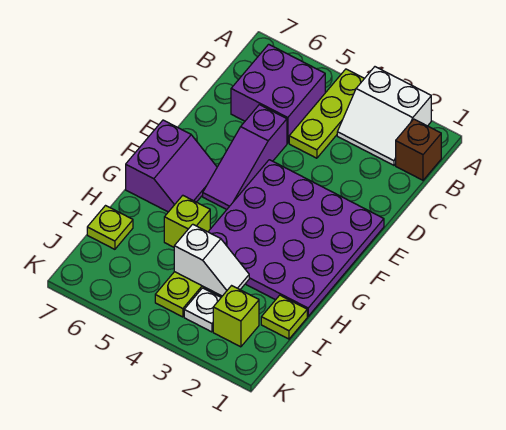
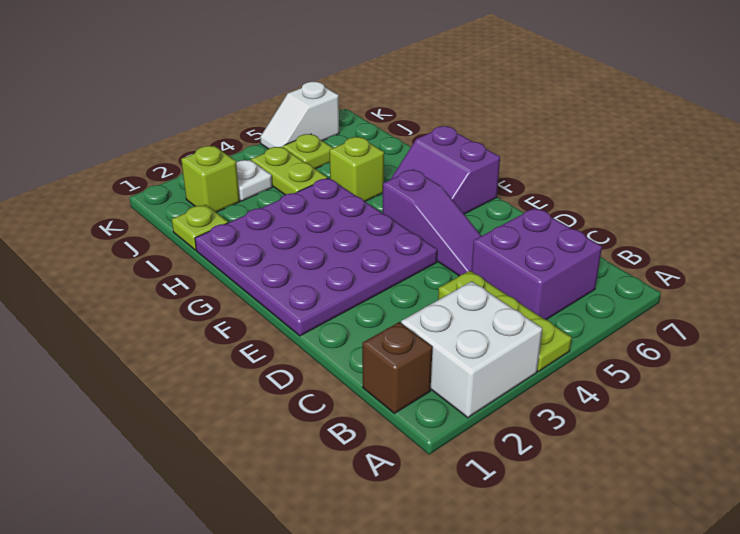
white 2x2 slope [337,67,431,165] -> white 2x2 brick [401,281,542,418]
purple 1x3 slope [203,105,287,209] -> purple 1x3 slope turned to [383,169,481,276]
white 1x2 slope [174,224,249,296] -> white 1x2 slope moved to [260,82,339,149]
lime 1x1 plate [87,206,133,249] -> lime 1x1 plate moved to [282,134,333,169]

